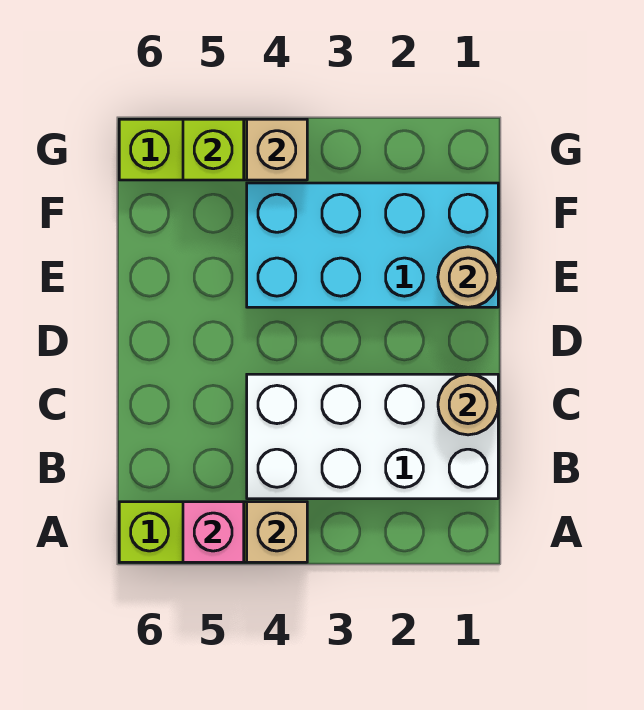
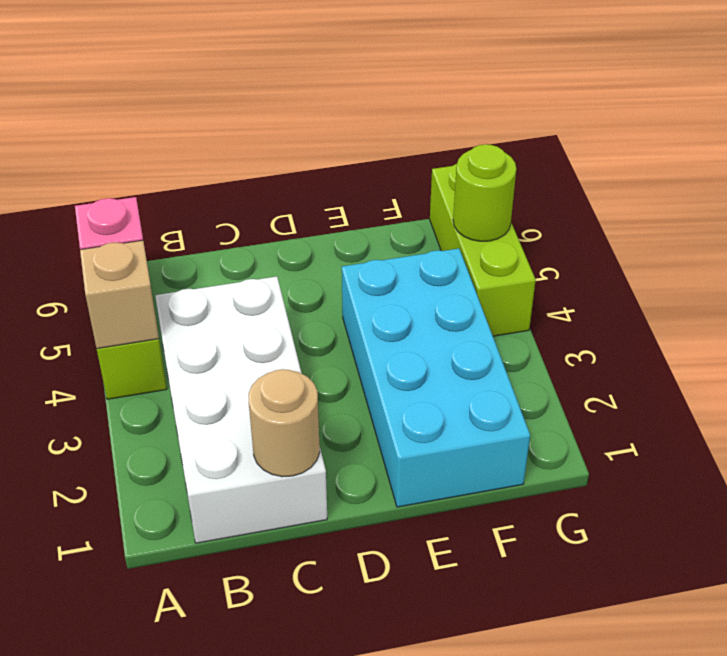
tan 1x1 round brick [438,247,498,307] -> none
tan 1x1 brick [247,119,307,180] -> none
lime 1x1 brick [183,119,244,180] -> lime 1x1 round brick [453,144,516,241]

